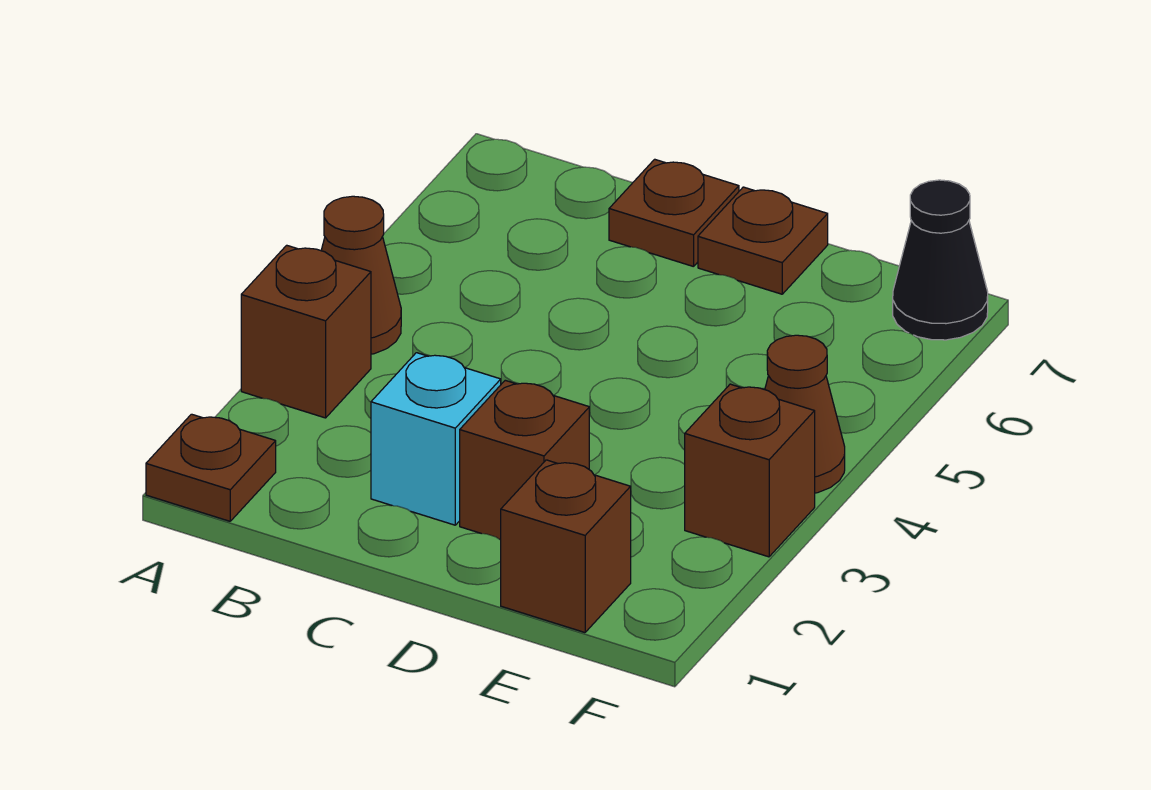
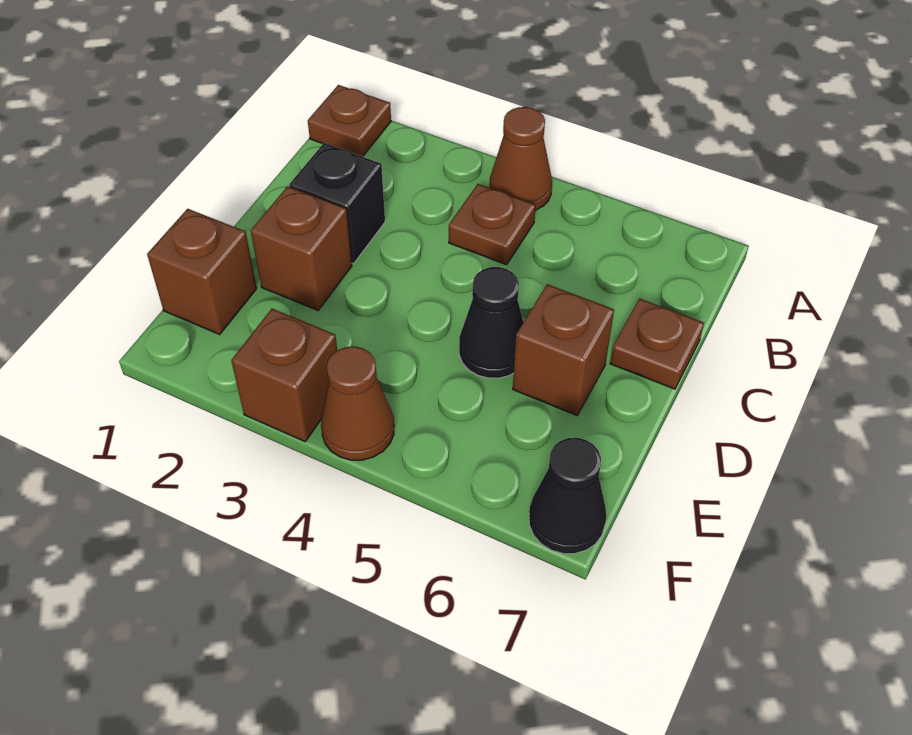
brown 1x1 brick [241,245,371,418] -> brown 1x1 brick moved to [513,284,614,415]
cyan 1x1 brick [371,353,501,525] -> black 1x1 brick [289,143,385,264]
none -> black 1x1 cone [459,267,523,378]
brown 1x1 plate [698,187,828,294] -> brown 1x1 plate moved to [449,184,535,265]

